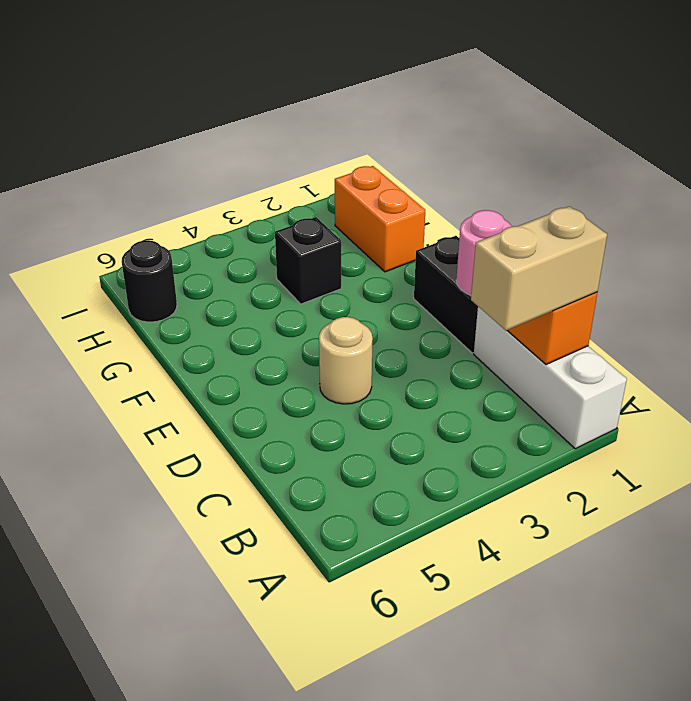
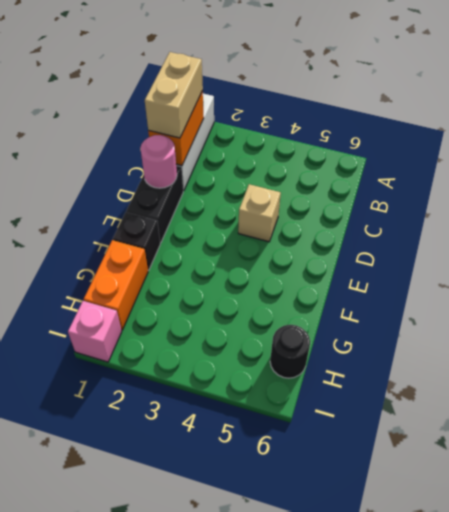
tan 1x2 brick [471,206,607,331] -> tan 1x2 brick turned to [145,52,203,138]
tan 1x1 round brick [319,317,373,404] -> tan 1x1 brick [238,184,281,242]
black 1x1 brick [275,217,341,304] -> black 1x1 brick moved to [113,212,160,270]
none -> pink 1x1 brick [68,301,122,362]

